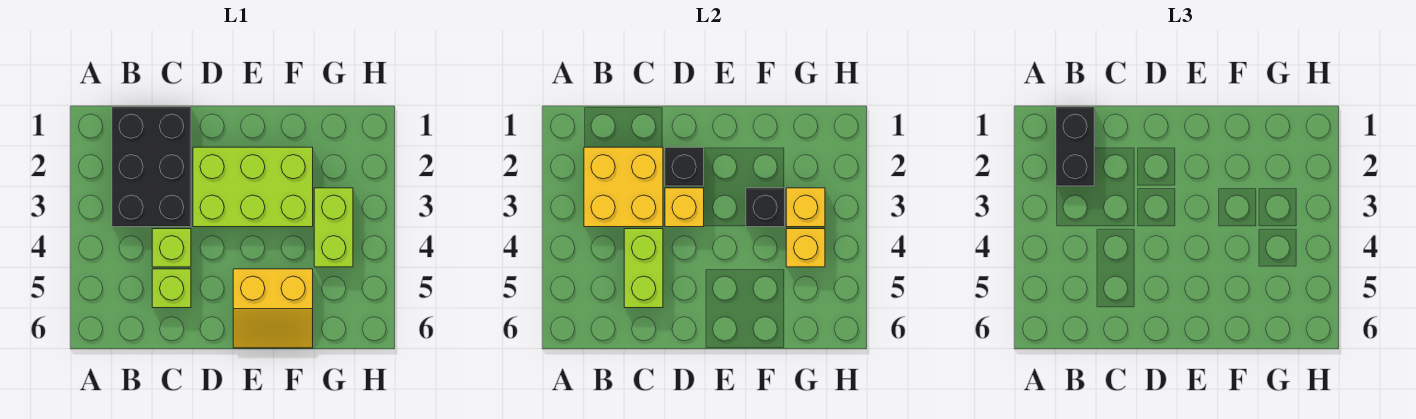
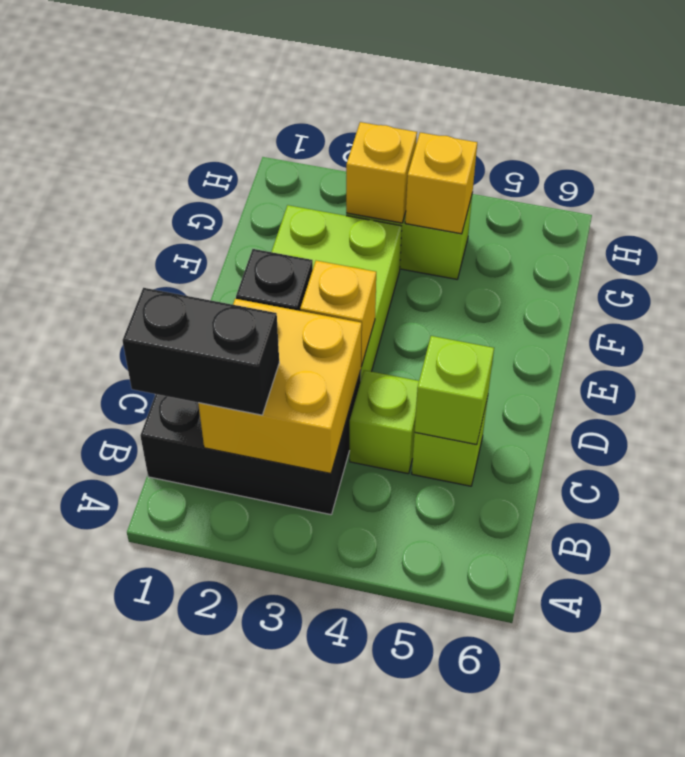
lime 1x2 brick [624,229,663,308] -> lime 1x1 brick [415,336,494,445]
yellow 2x2 slope [233,269,313,348] -> none
black 1x1 brick [746,188,785,227] -> none

